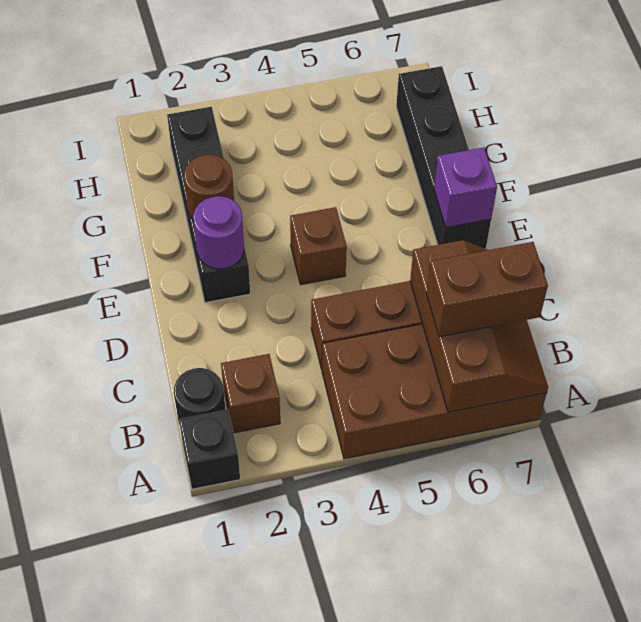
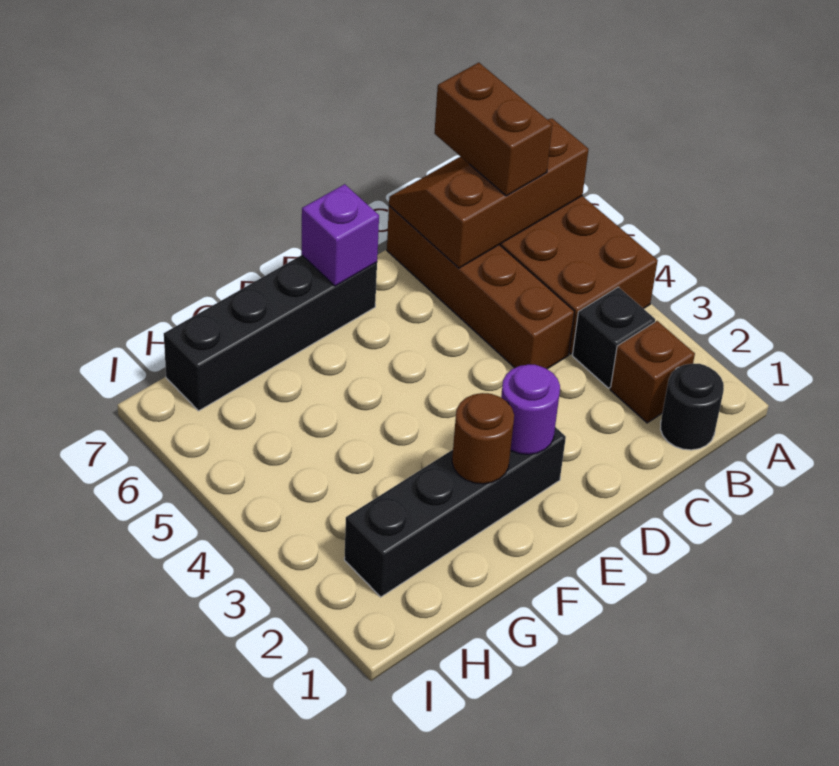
black 1x1 brick [179,410,240,489] -> black 1x1 brick moved to [572,287,655,388]
brown 1x1 brick [290,207,347,285] -> none

